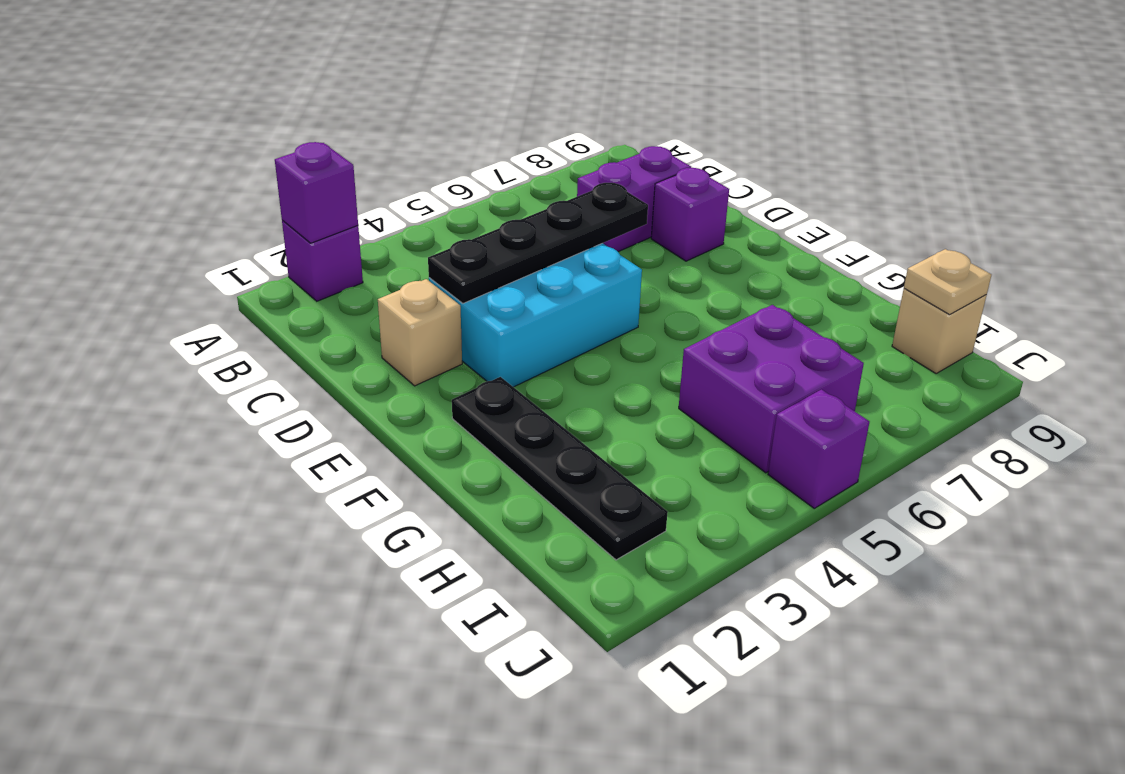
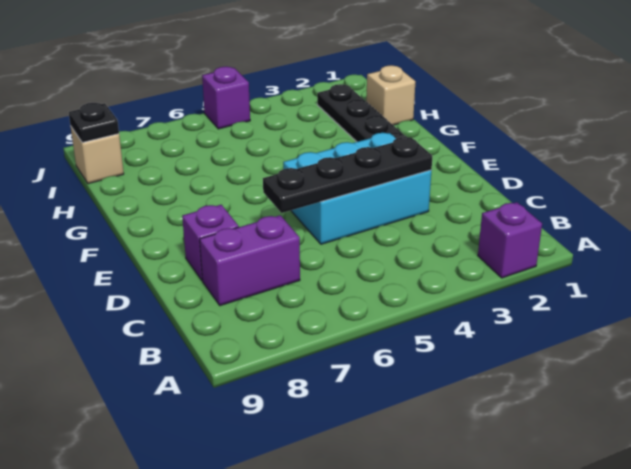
purple 1x1 brick [275,142,358,243] -> none
tan 1x1 brick [378,279,462,386] -> tan 1x1 brick moved to [366,65,416,125]
purple 2x2 brick [679,305,864,473] -> none
tan 1x1 plate [904,249,991,315] -> black 1x1 plate [69,103,119,143]

